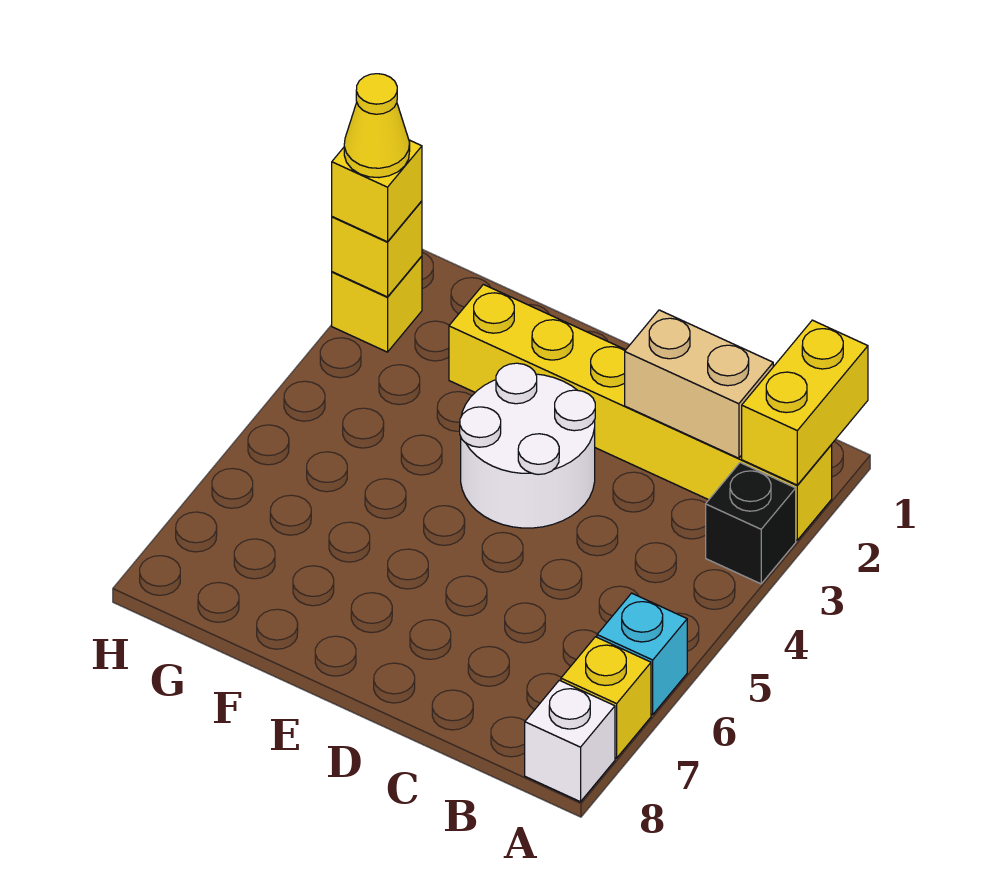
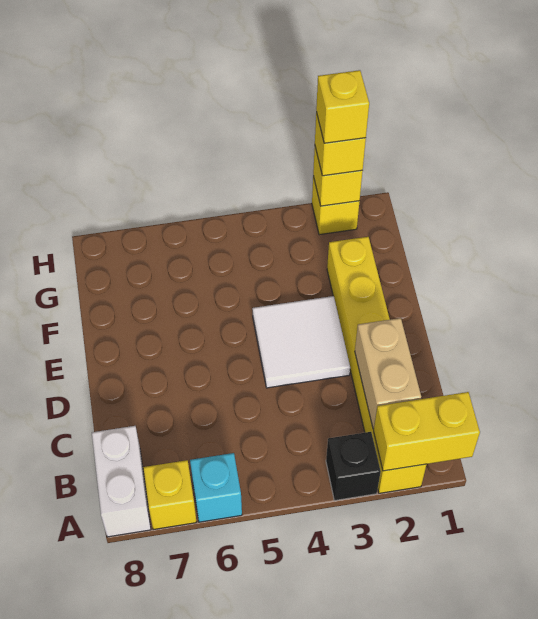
white 1x1 brick [525,680,615,802] -> white 1x2 brick [92,426,151,537]
white 2x2 round brick [460,363,595,528] -> white 2x2 tile [252,296,350,388]
yellow 1x1 cone [344,74,410,178] -> yellow 1x1 brick [316,70,369,143]

